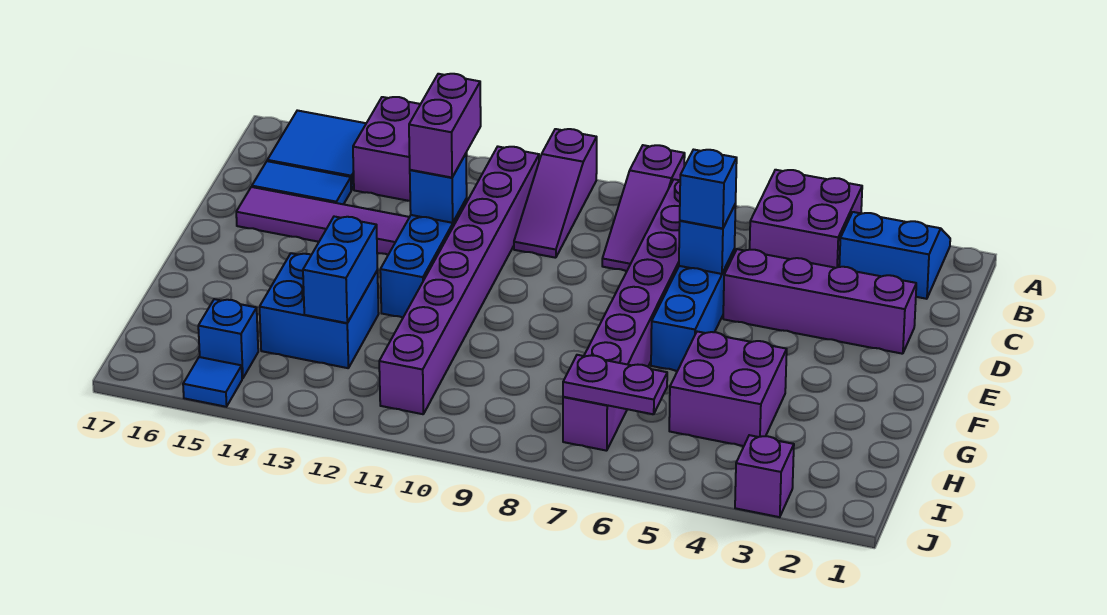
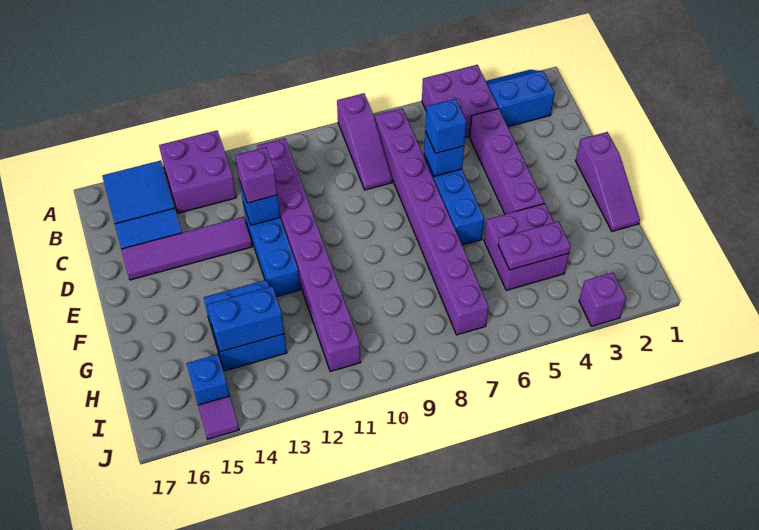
purple 1x3 slope [514,129,597,258] -> purple 1x3 slope moved to [576,132,640,231]
purple 1x2 brick [409,74,481,178] -> purple 1x1 brick [235,147,278,203]
purple 1x4 brick [723,249,916,354] -> purple 1x4 brick turned to [470,109,544,214]
blue 1x2 brick [303,217,378,323] -> blue 1x2 brick turned to [207,286,284,352]
purple 1x2 plate [563,355,667,414] -> purple 1x2 plate moved to [498,221,571,270]
blue 1x1 tile [183,357,242,407] -> purple 1x1 tile [198,396,239,439]

